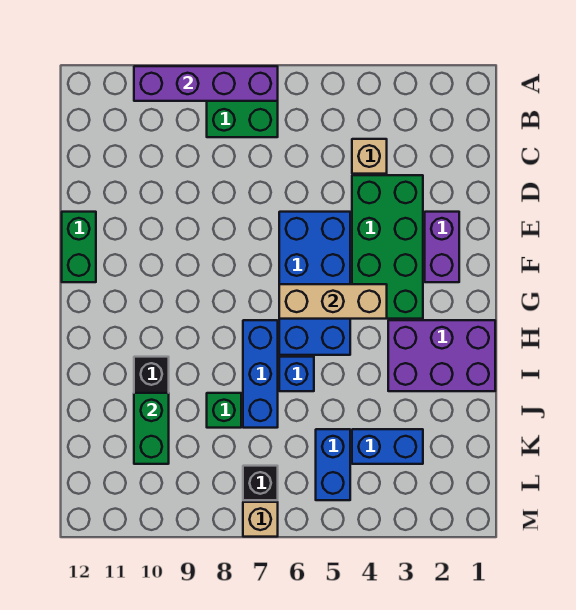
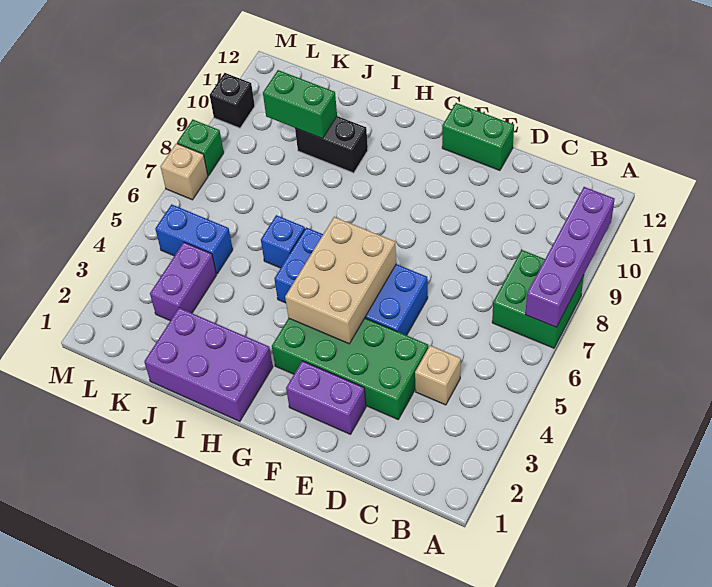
tan 1x3 brick [279,284,387,319] -> tan 2x3 brick [285,217,396,344]
purple 2x3 brick [388,320,495,391] -> purple 2x3 brick turned to [144,308,273,421]
blue 1x3 brick [243,320,278,428] -> none
green 1x1 brick [207,393,241,428] -> green 1x1 brick moved to [177,120,224,175]
blue 1x2 brick [352,429,423,464] -> purple 1x2 brick [150,242,216,321]
black 1x1 brick [243,466,278,500] -> black 1x1 brick moved to [210,73,255,128]

